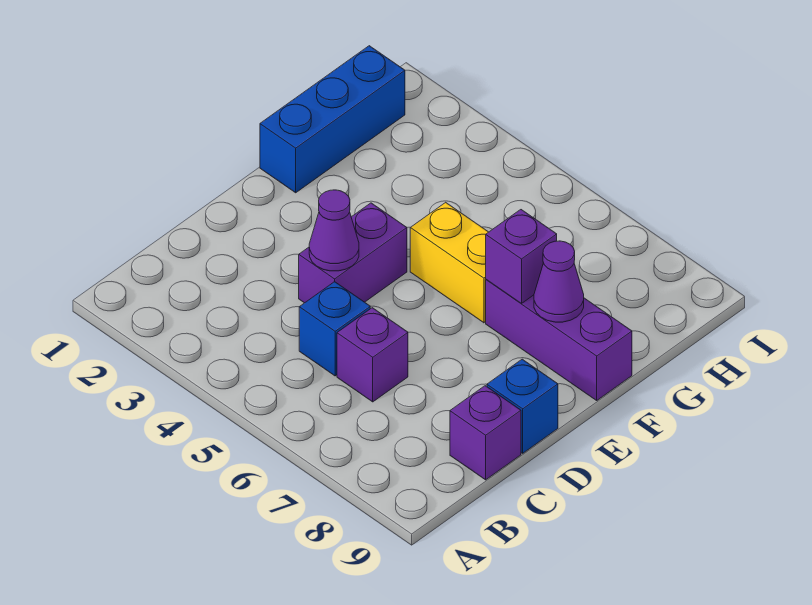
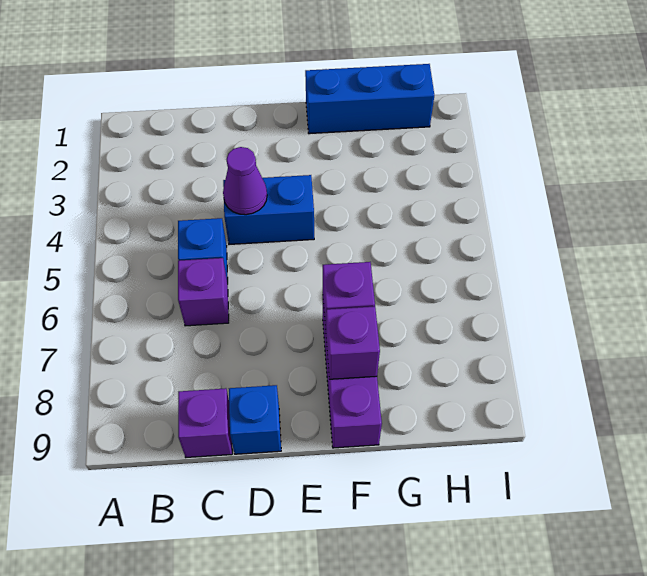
purple 1x2 brick [299,203,407,303] -> blue 1x2 brick [223,175,314,244]
yellow 1x2 brick [410,202,488,323] -> none
purple 1x1 cone [534,241,584,322] -> purple 1x1 brick [326,306,380,379]

